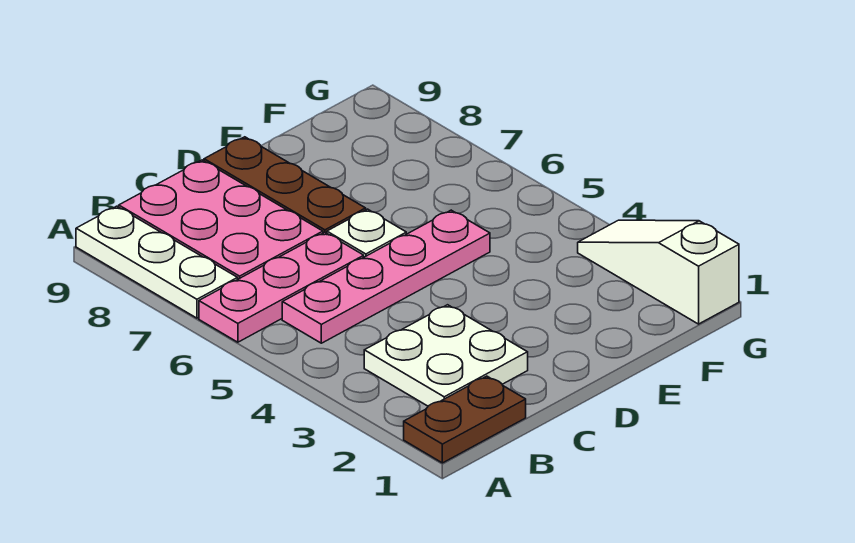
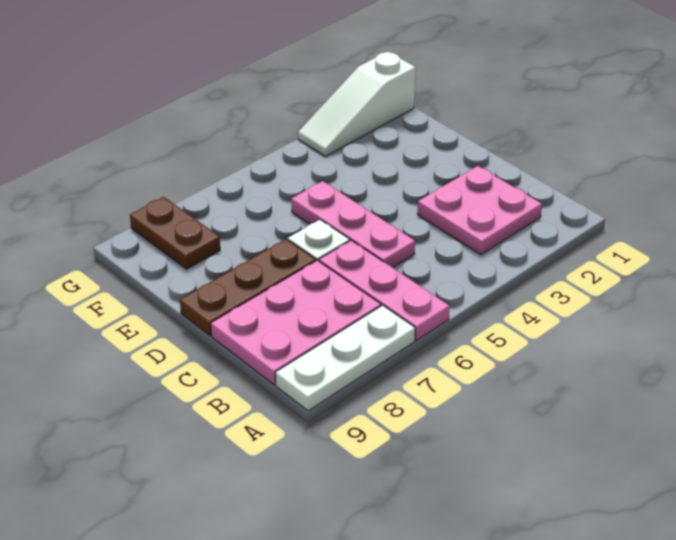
brown 1x2 plate [404,376,526,463] -> brown 1x2 plate moved to [130,197,220,269]
white 2x2 plate [364,305,528,406] -> pink 2x2 plate [417,166,542,255]
pink 1x4 plate [282,210,490,343] -> pink 1x3 plate [291,181,415,268]

